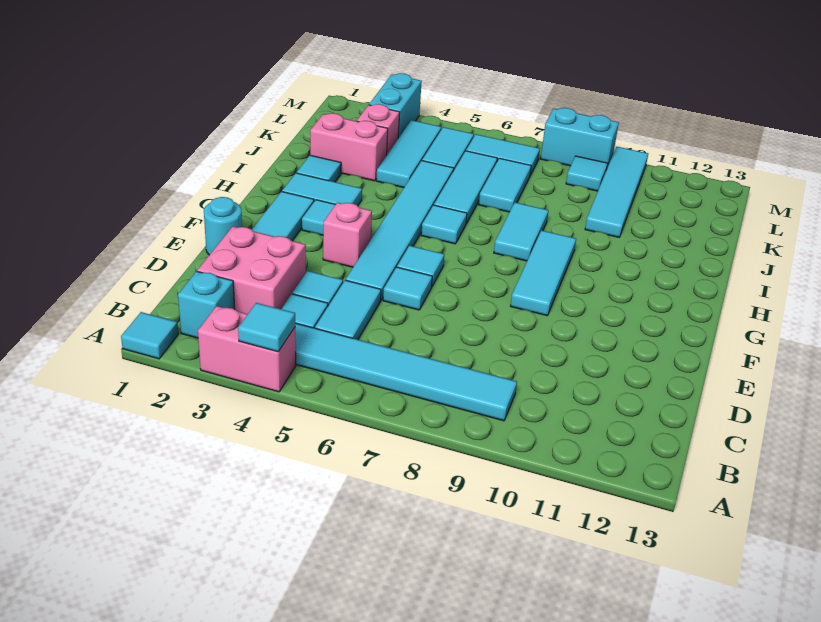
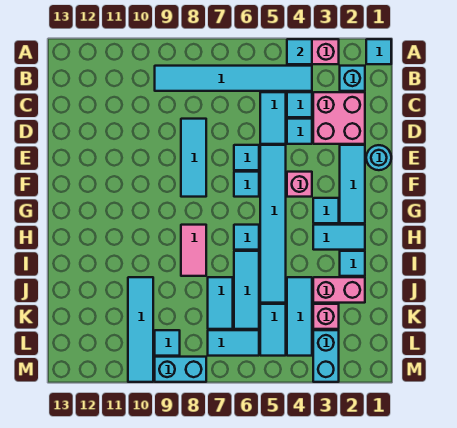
cyan 1x3 tile [511,230,576,316] -> cyan 1x3 tile moved to [181,119,206,197]
cyan 1x2 tile [494,202,549,261] -> pink 1x2 tile [181,225,206,276]

